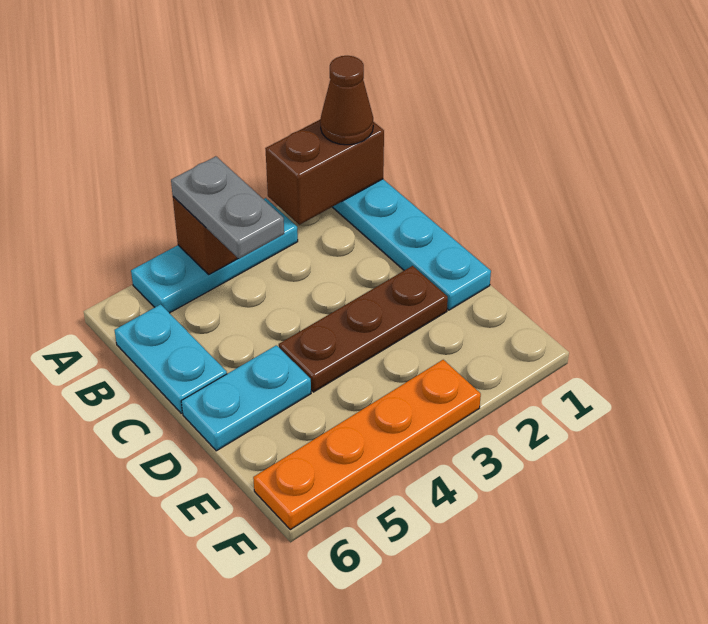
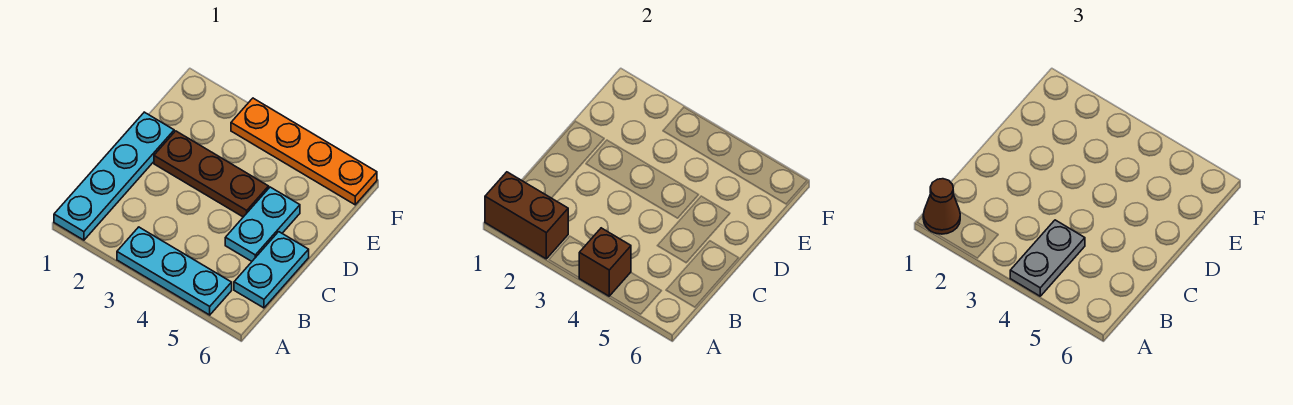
cyan 1x2 plate [181,345,311,451] -> cyan 1x2 plate turned to [225,187,300,261]

